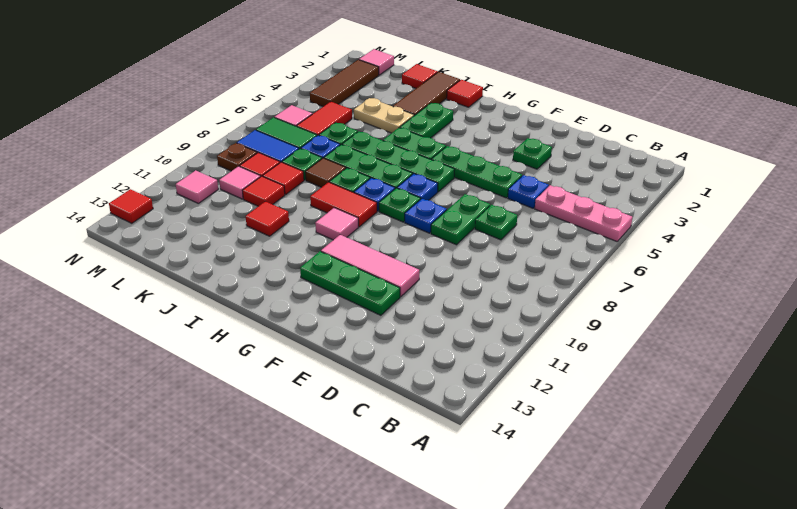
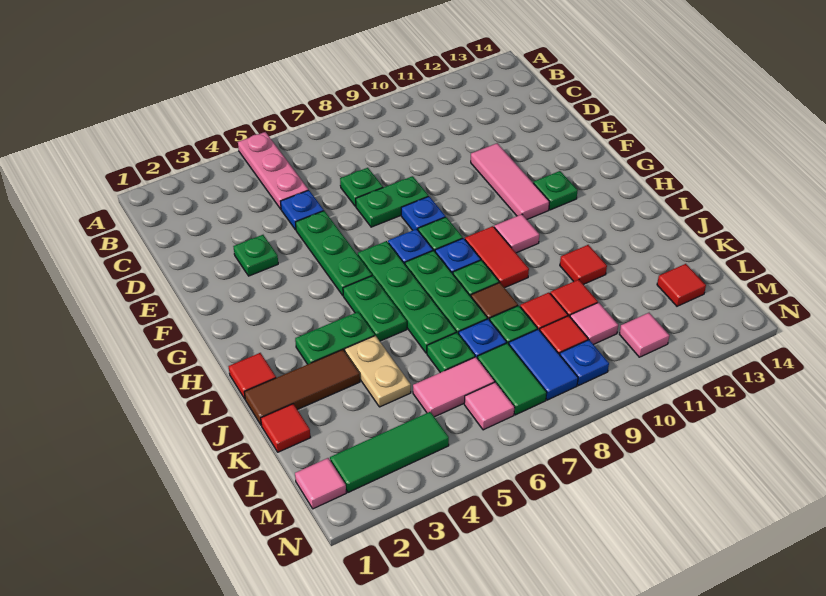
green 1x3 plate [300,251,400,315] -> green 1x1 plate [534,171,578,210]
red 1x2 tile [297,102,352,136] -> pink 1x2 tile [413,357,495,417]
brown 1x3 tile [310,60,379,107] -> green 1x3 tile [330,412,449,492]
brown 1x1 plate [217,143,257,171] -> blue 1x1 plate [560,340,609,386]
red 1x1 tile [109,189,153,223] -> red 1x1 tile moved to [657,264,706,306]

